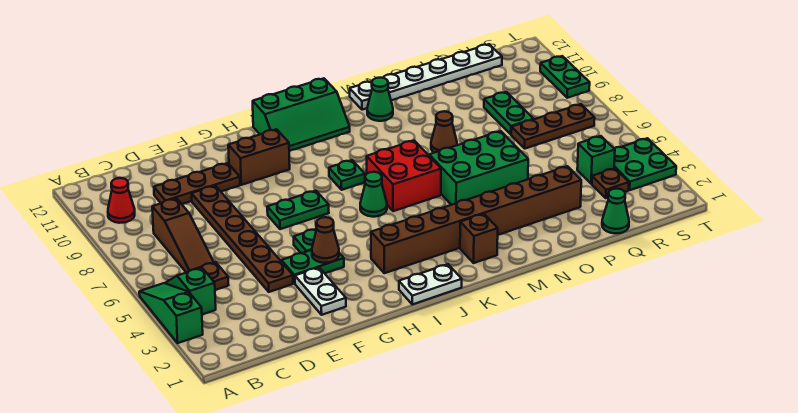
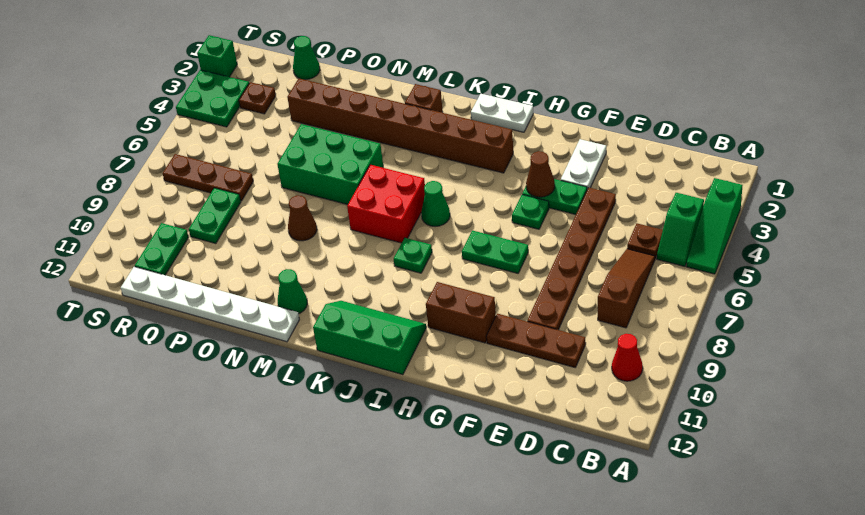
green 1x1 brick [577,136,615,184] -> green 1x1 brick moved to [197,35,237,77]
green 1x2 plate [540,56,590,98] -> green 1x2 plate moved to [135,223,189,275]

